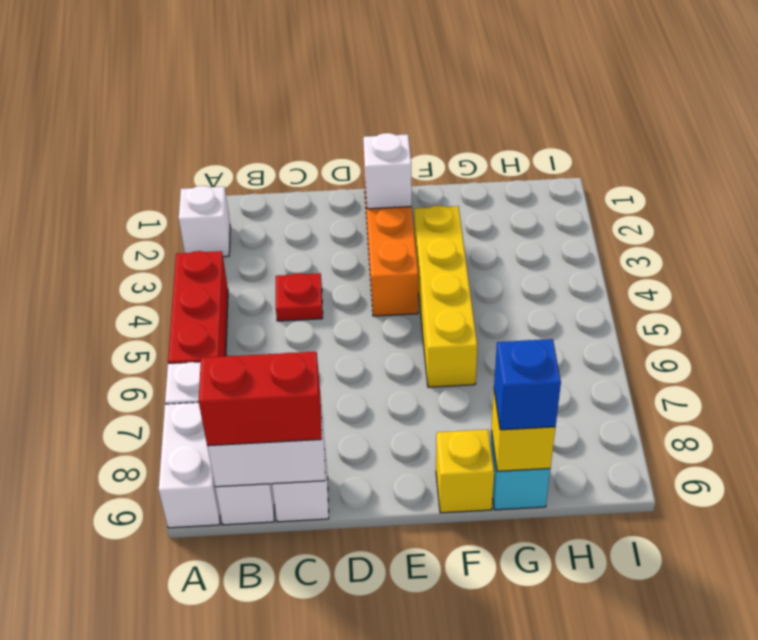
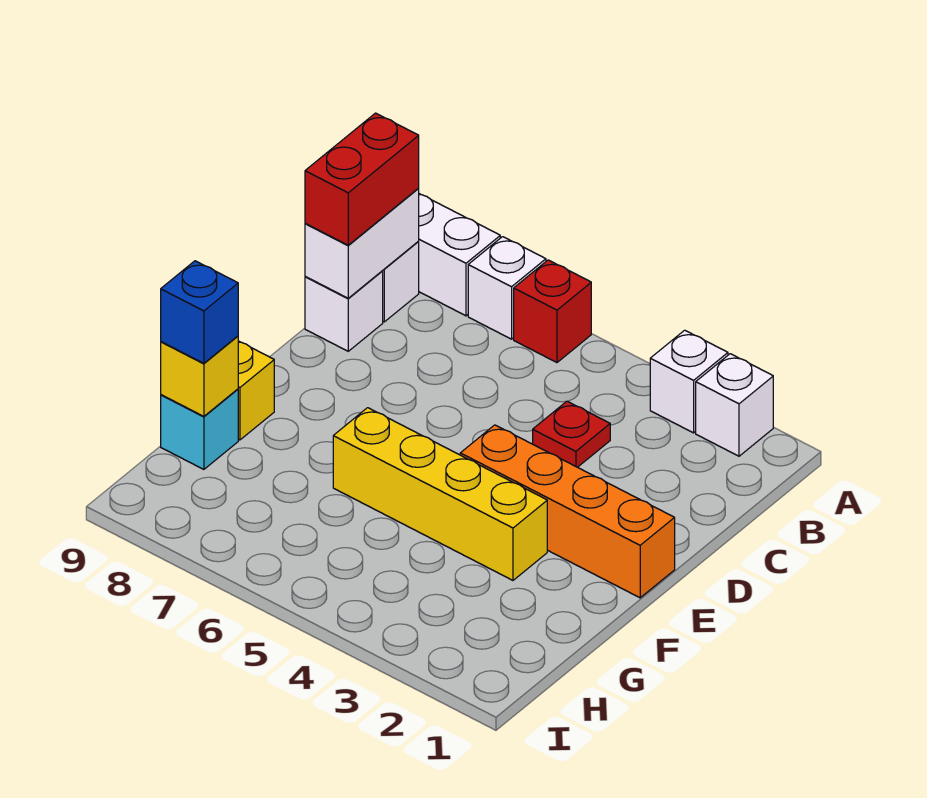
red 1x3 brick [168,251,228,364] -> red 1x1 brick [514,260,591,363]
white 1x1 brick [363,133,412,209] -> white 1x1 brick moved to [650,330,728,433]

